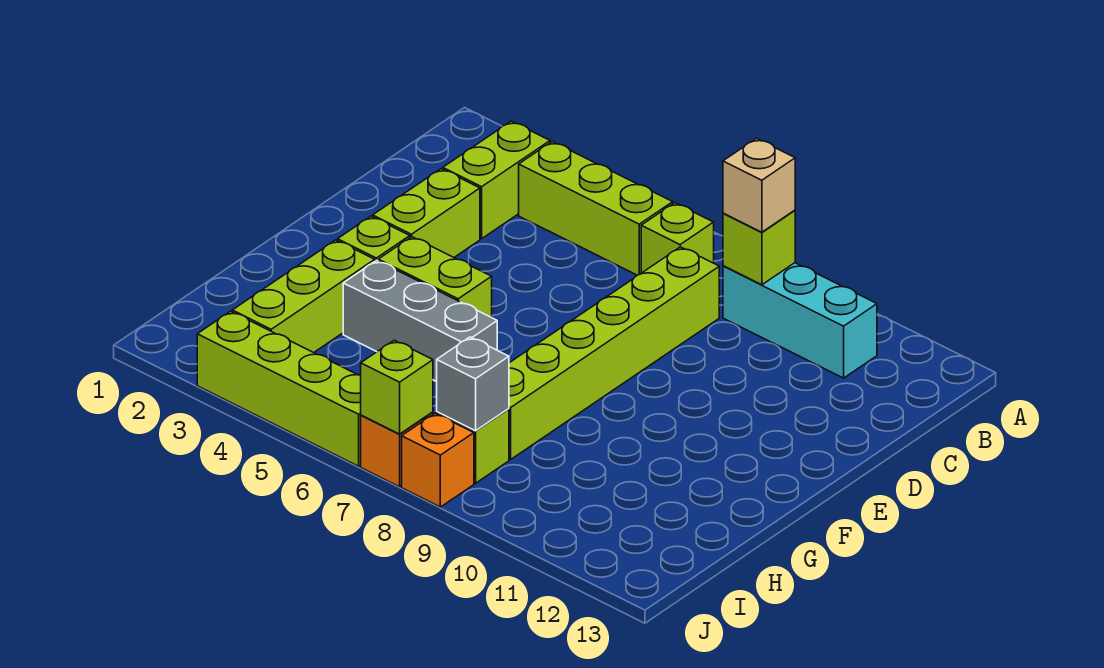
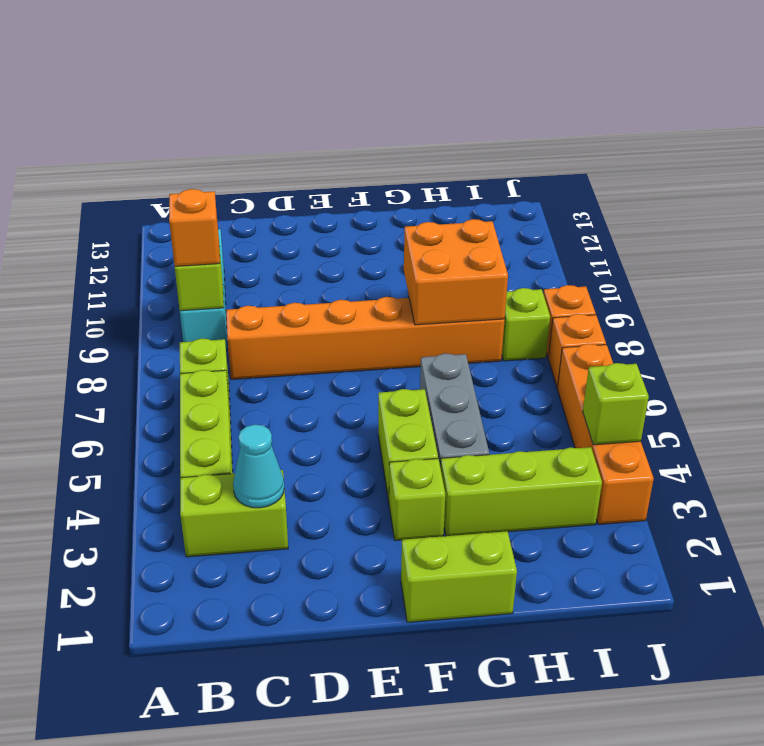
tan 1x1 brick [723,138,795,232] -> orange 1x1 brick [169,189,220,266]
none -> cyan 1x1 cone [233,425,284,508]
lime 1x6 brick [509,247,719,460] -> orange 1x6 brick [226,297,505,380]
lime 1x2 brick [373,169,480,257] -> lime 1x2 brick moved to [401,531,517,622]
none -> orange 2x2 brick [404,219,508,325]
grey 1x1 brick [437,337,509,431] -> none
lime 1x4 brick [197,311,361,466] -> orange 1x4 brick [557,344,654,524]
lime 1x1 brick [361,340,433,434] -> lime 1x1 brick moved to [583,363,649,445]

